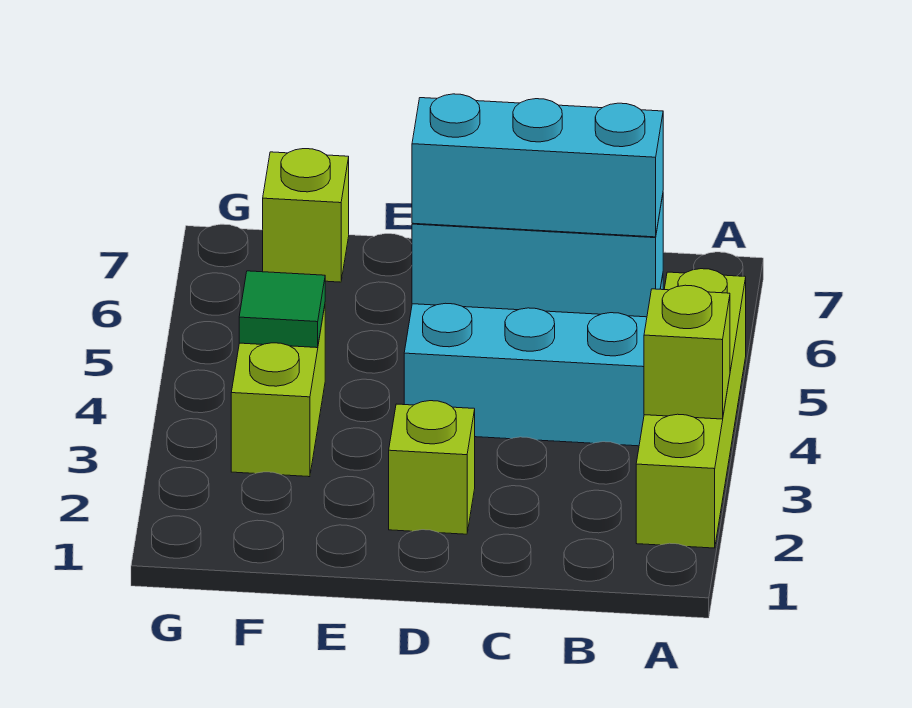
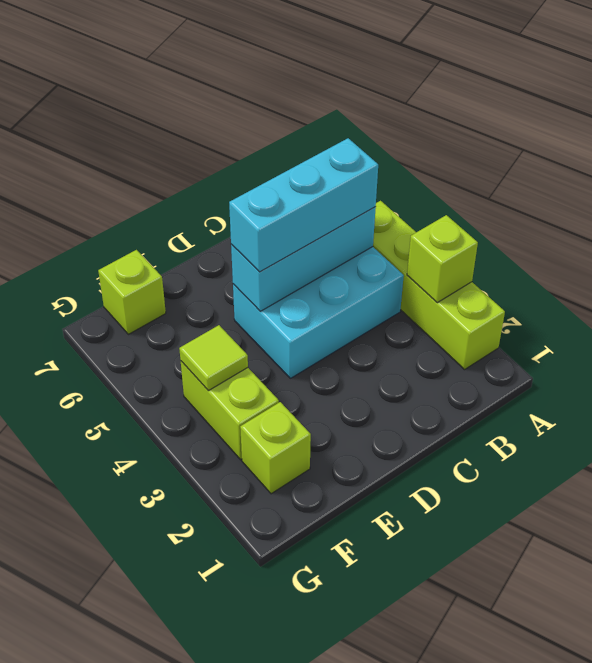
lime 1x1 brick [389,401,475,534] -> lime 1x1 brick moved to [240,402,311,494]
green 1x1 tile [239,271,325,348] -> lime 1x1 tile [179,325,248,391]

